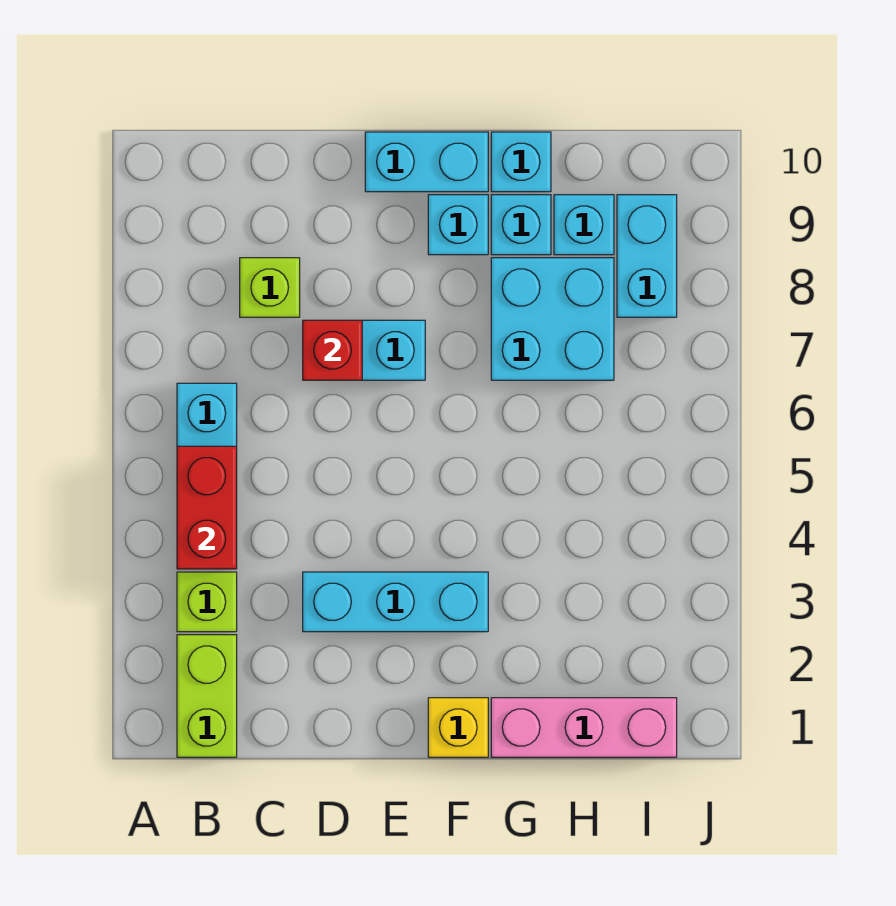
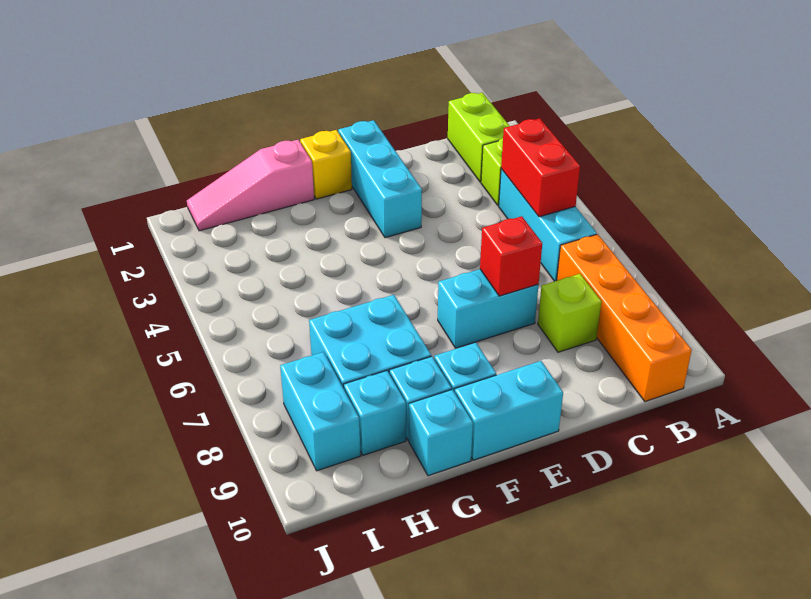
none -> orange 1x4 brick [557,234,692,402]
cyan 1x3 brick [303,572,488,632] -> cyan 1x3 brick turned to [338,120,422,238]
pink 1x3 brick [491,698,677,757] -> pink 1x3 slope [187,140,314,231]

